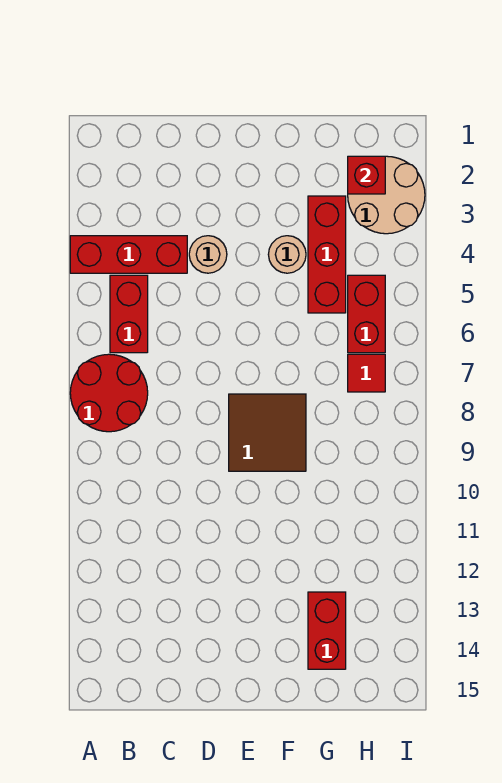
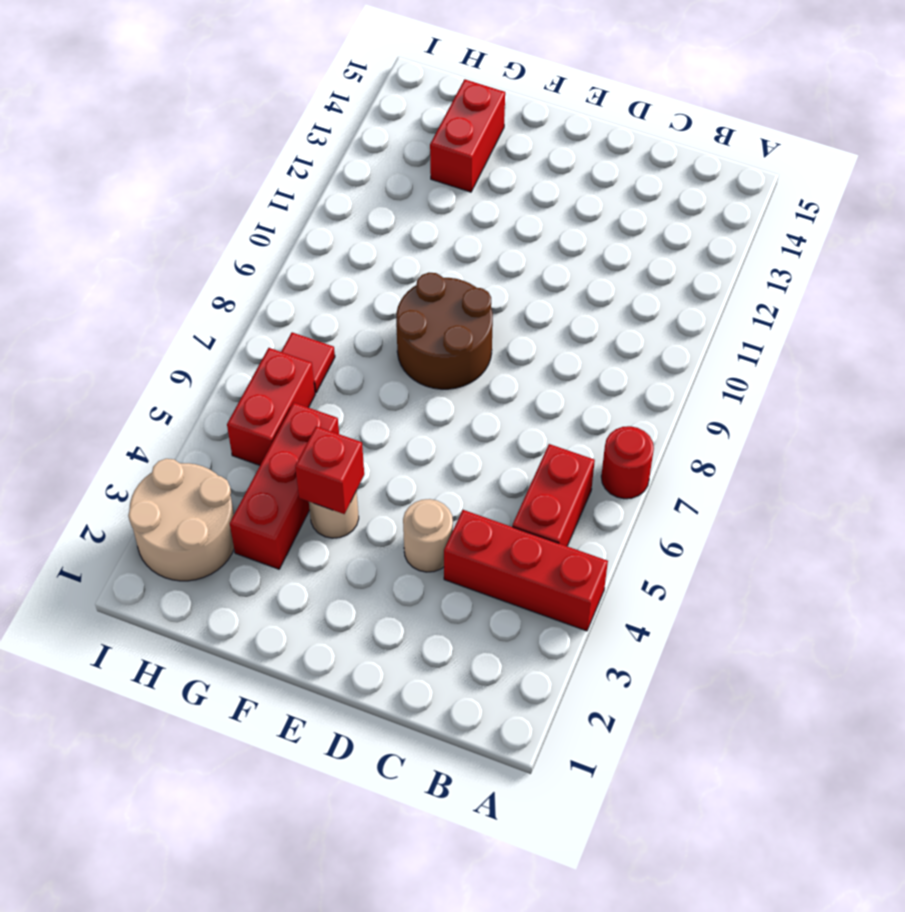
red 2x2 round brick [70,354,148,432] -> red 1x1 round brick [601,426,654,499]
brown 2x2 tile [229,394,306,471] -> brown 2x2 round brick [396,273,493,389]
red 1x1 brick [348,156,385,194] -> red 1x1 brick moved to [295,426,364,514]

